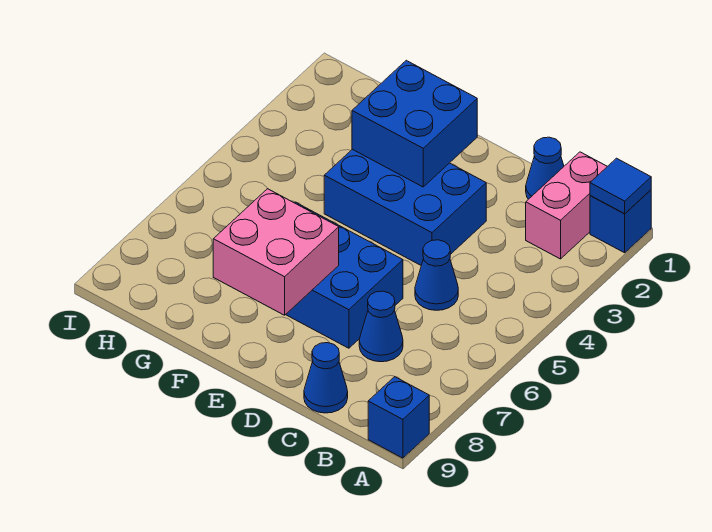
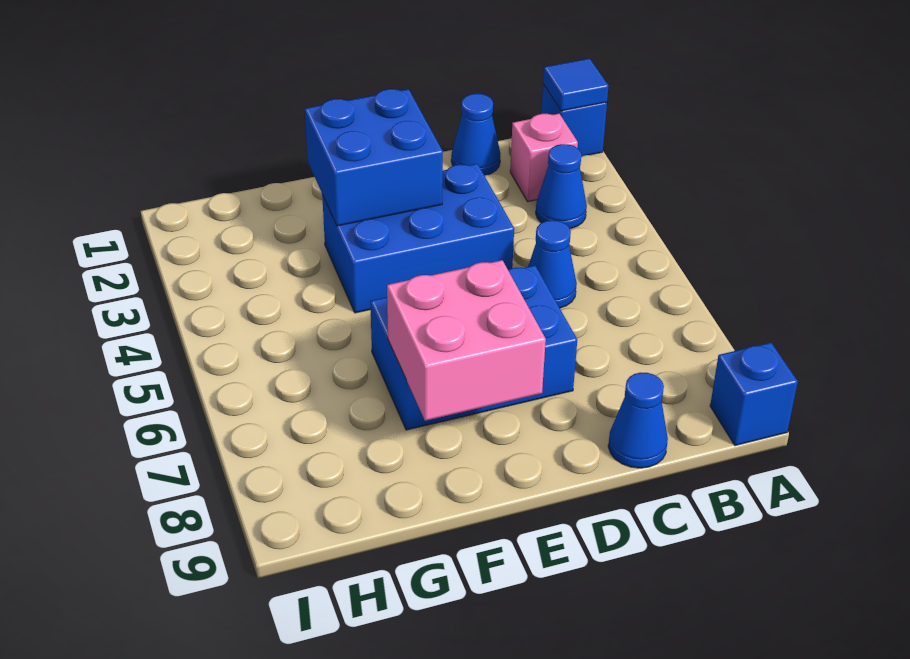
pink 1x2 brick [526,152,607,259] -> pink 1x1 brick [510,114,578,202]
blue 1x1 cone [359,291,403,362] -> blue 1x1 cone moved to [536,144,587,229]

